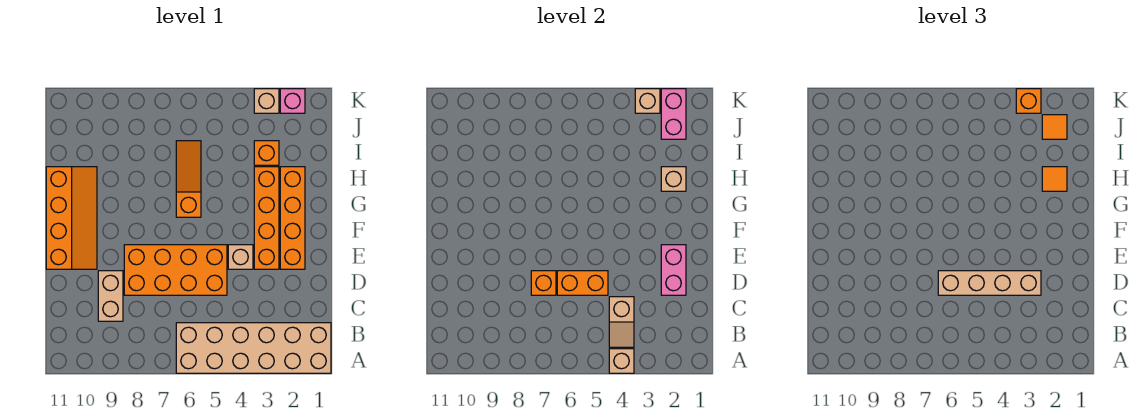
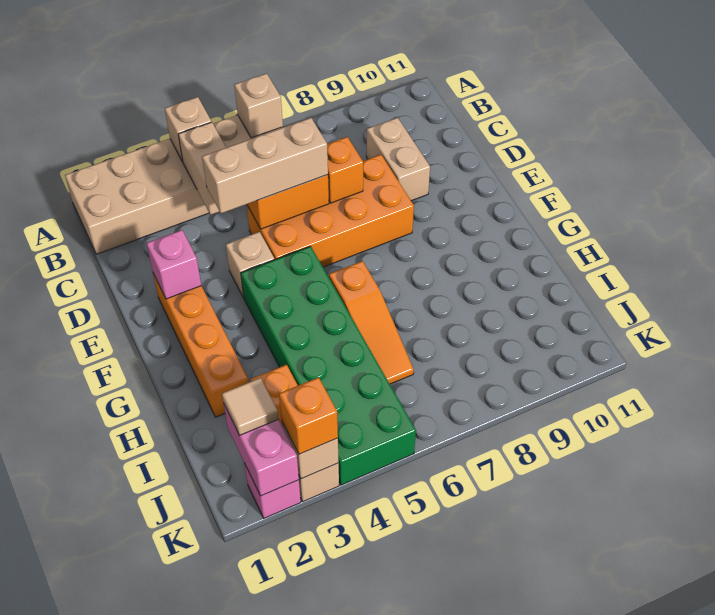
tan 1x2 slope [609,297,634,347] -> tan 1x2 brick [178,122,226,215]
pink 1x2 brick [661,245,686,295] -> pink 1x1 brick [146,230,201,299]
tan 1x4 brick [938,271,1041,295] -> tan 1x3 brick [202,118,328,214]
orange 1x4 brick [254,167,279,269] -> none
orange 2x4 slope [46,167,97,269] -> none
none -> green 2x6 brick [241,246,416,485]
tan 1x1 brick [661,167,686,191] -> tan 1x1 brick moved to [234,73,283,138]
orange 1x1 tile [1042,167,1067,191] -> none
orange 1x1 tile [1042,115,1067,139] -> tan 1x1 tile [222,378,279,435]

